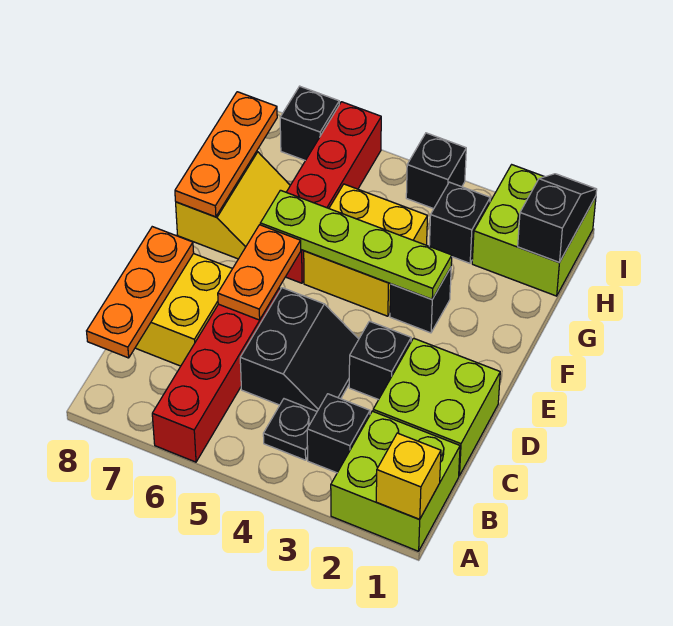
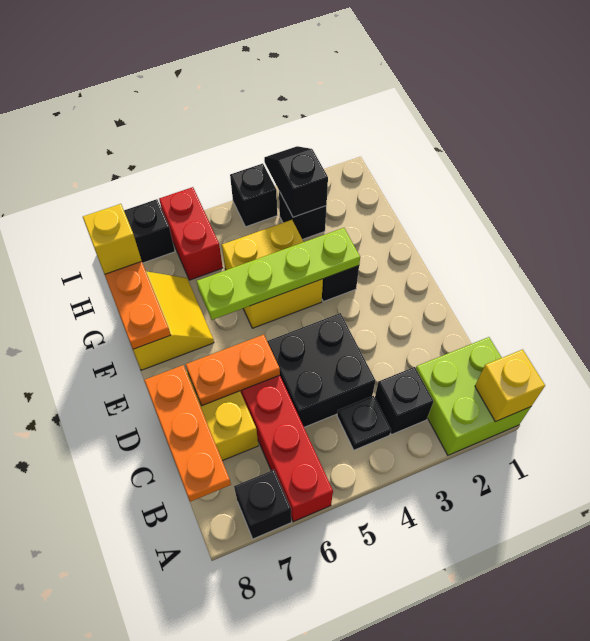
lime 2x2 brick [373,338,500,476] -> none
black 2x2 slope [240,288,359,411] -> black 2x2 brick [267,313,375,427]
black 1x1 brick [349,321,411,400] -> black 1x1 brick moved to [234,470,291,539]
orange 1x2 plate [218,225,301,320] -> orange 1x2 plate turned to [186,335,280,406]
red 1x4 brick [286,102,381,283] -> red 1x2 brick [159,187,223,280]
lime 2x2 brick [472,165,596,296] -> none
black 1x2 slope [518,174,597,263] -> black 1x2 slope moved to [264,146,328,217]
none -> yellow 1x1 brick [83,204,142,274]

